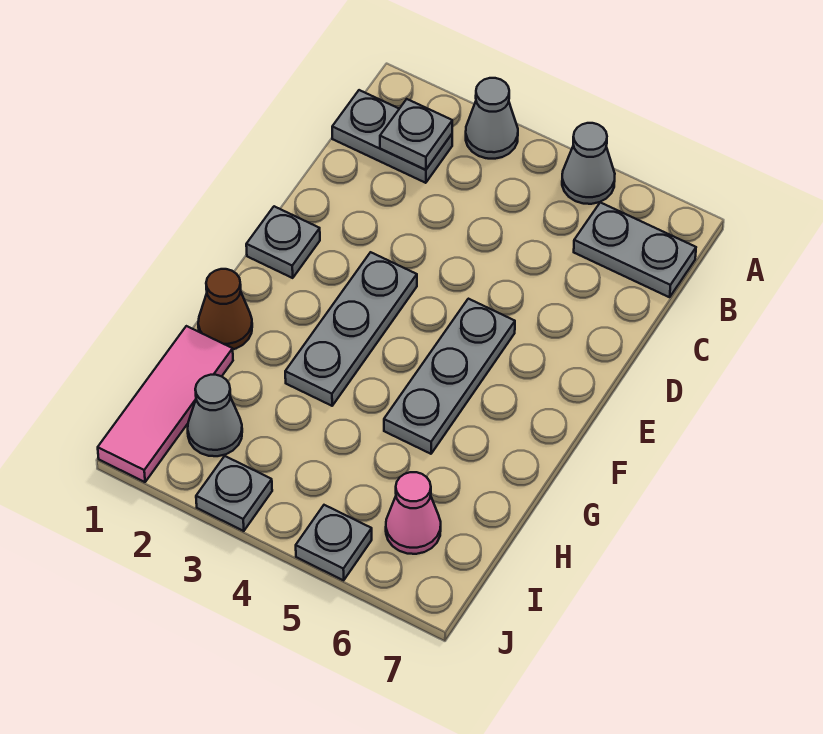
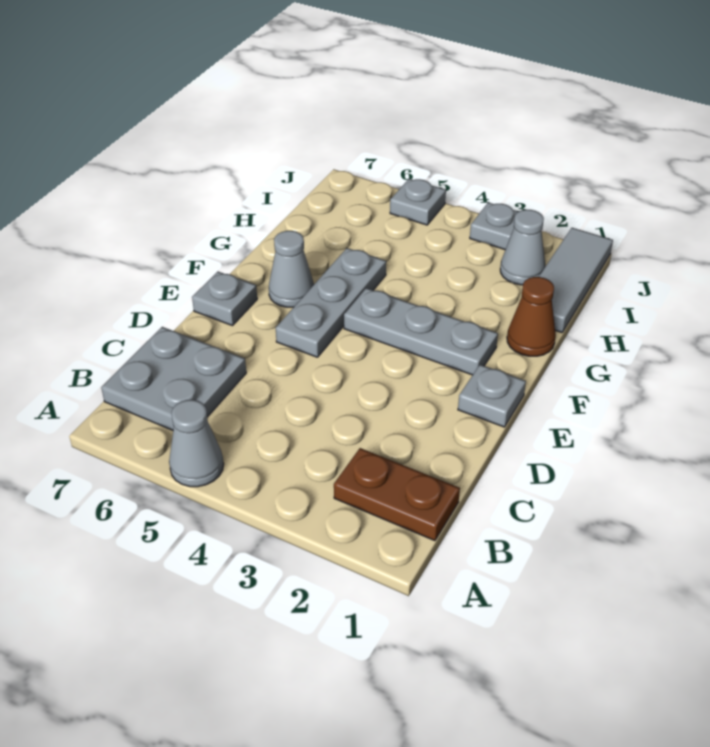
grey 1x1 cone [466,78,518,159] -> grey 1x1 cone moved to [269,231,314,307]
grey 1x2 plate [332,90,452,183] -> brown 1x2 plate [334,448,460,541]
grey 1x1 plate [380,99,452,170] -> grey 1x1 plate moved to [192,272,257,326]
grey 1x2 plate [574,202,696,297] -> grey 2x2 plate [101,327,246,430]
grey 1x3 plate [285,252,417,406] -> grey 1x3 plate turned to [344,288,498,375]
pink 1x3 tile [98,326,233,482] -> grey 1x3 tile [539,228,613,333]
pink 1x1 cone [386,472,441,554] -> none

